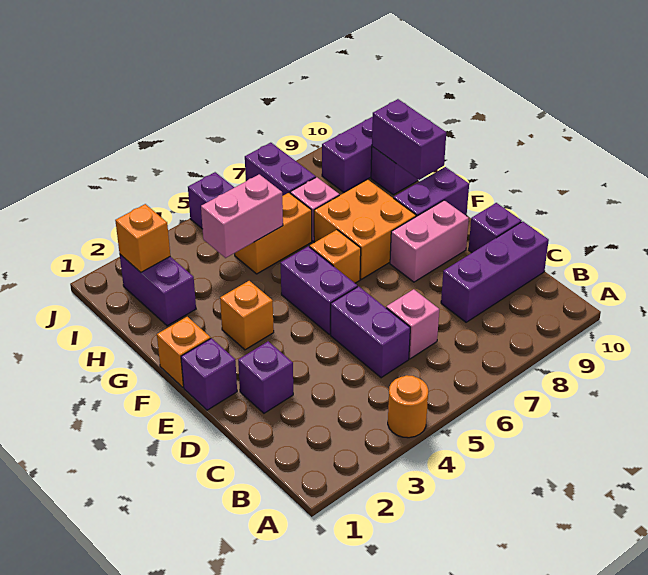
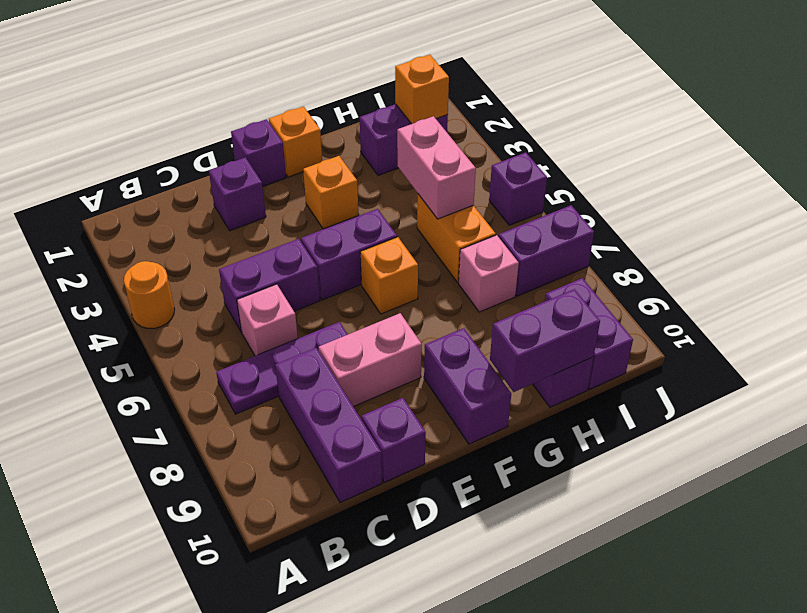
none -> purple 1x3 plate [216,322,348,414]
pink 1x2 brick [390,200,469,282] -> pink 1x2 brick turned to [319,313,422,407]
orange 2x2 brick [314,180,416,279] -> none

